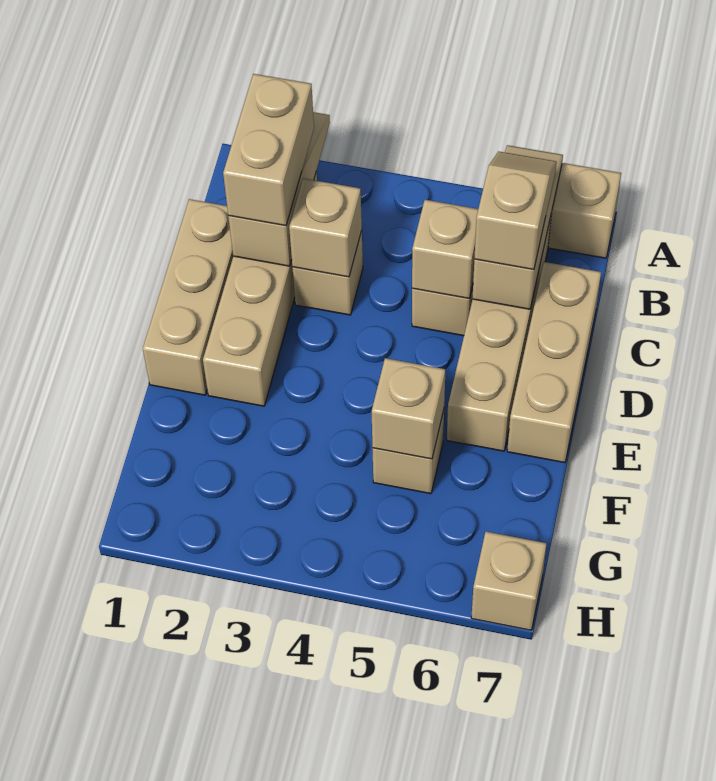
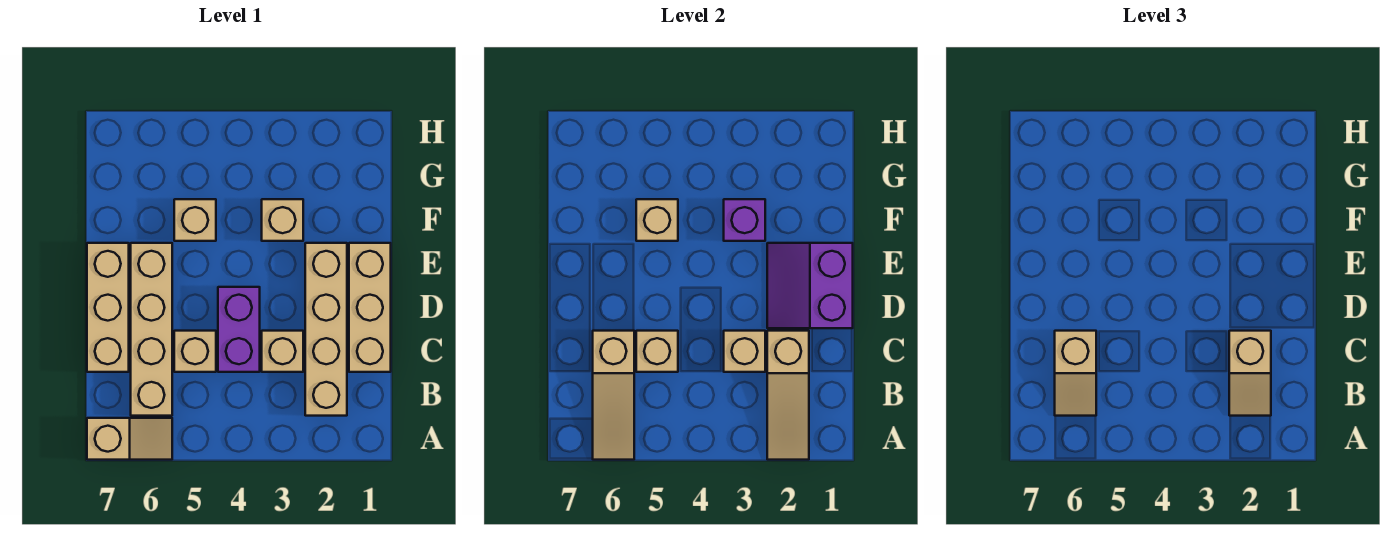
tan 1x2 brick [223,74,314,226] -> tan 1x2 slope [1229,331,1271,416]
none -> purple 1x2 brick [218,287,260,372]
none -> purple 2x2 slope [767,243,853,328]
none -> purple 1x1 brick [724,199,765,241]
tan 1x1 brick [471,532,547,630] -> tan 1x1 brick moved to [262,199,303,241]

